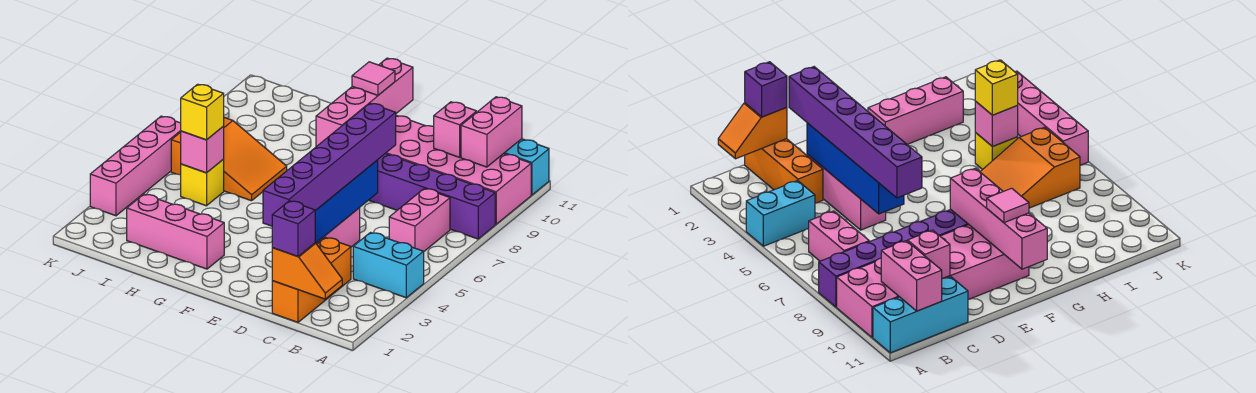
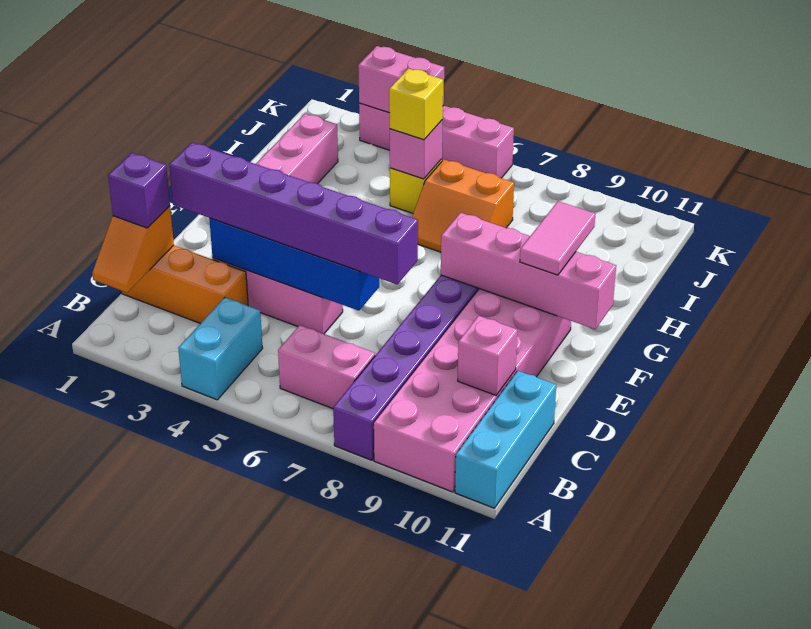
pink 1x2 brick [461,97,522,167] -> pink 1x2 brick moved to [358,46,444,113]
pink 1x1 tile [352,62,395,95] -> pink 1x2 tile [520,201,595,275]
orange 2x3 slope [171,118,287,201] -> orange 2x2 slope [412,159,514,252]

